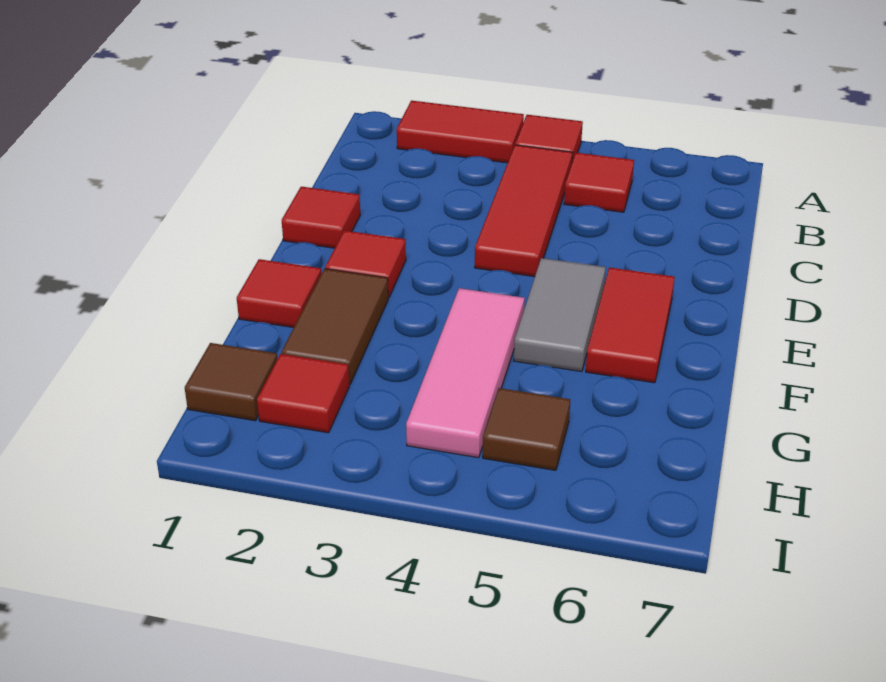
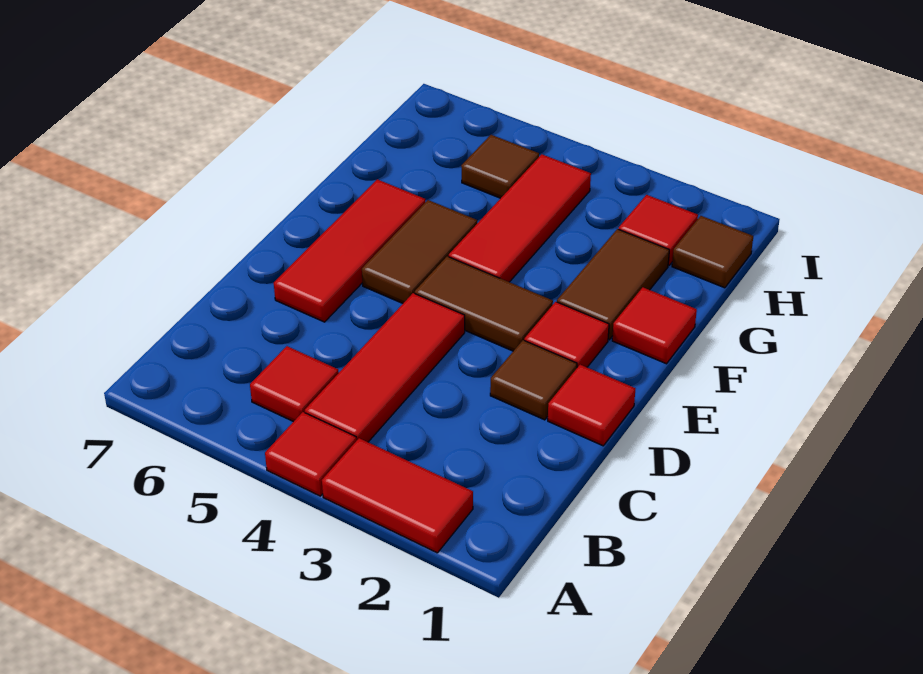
none -> brown 1x1 tile [490,340,577,420]
none -> brown 1x2 tile [415,256,553,351]
grey 1x2 tile [514,258,606,372] -> brown 1x2 tile [362,200,477,303]
red 1x2 tile [586,267,675,383] -> red 1x3 tile [274,179,425,322]
pink 1x3 tile [406,288,525,458] -> red 1x3 tile [449,154,591,282]

